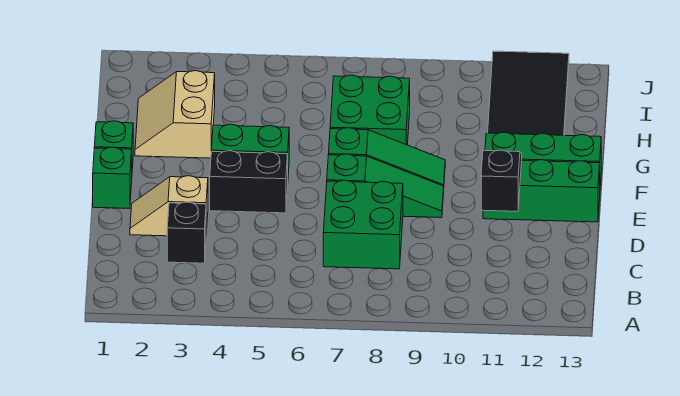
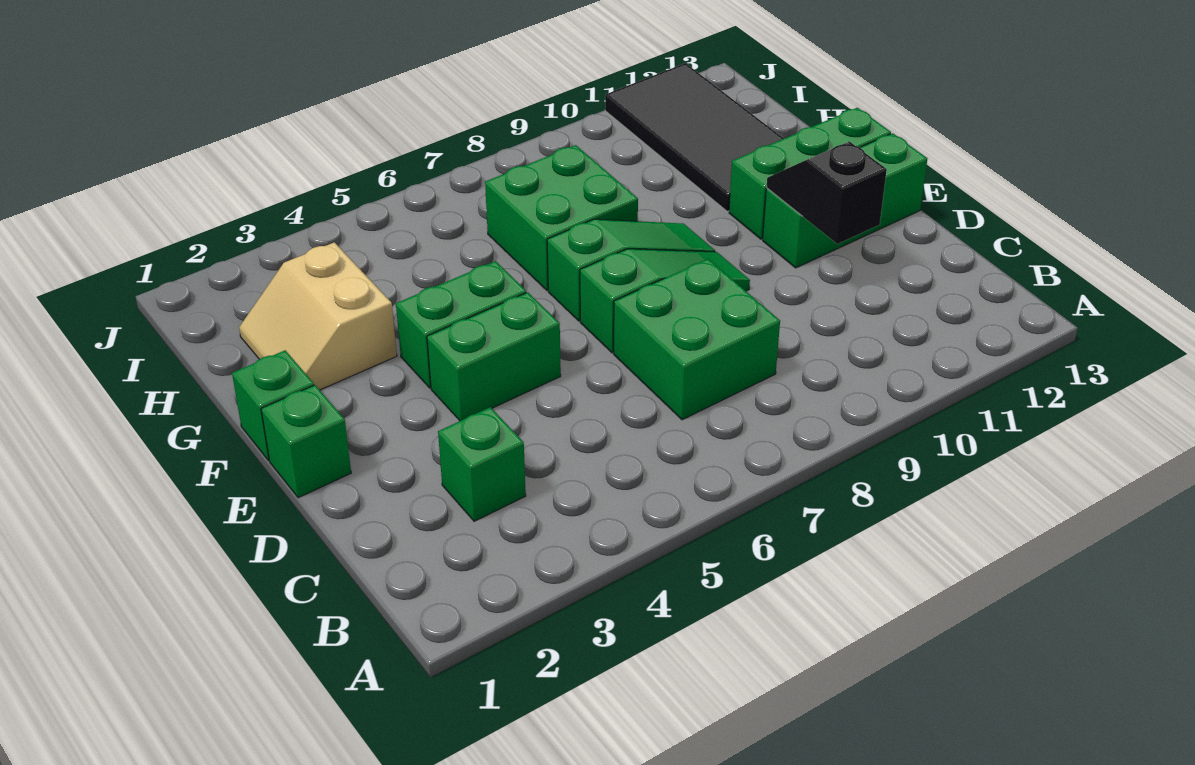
black 1x1 brick [167,202,206,263] -> green 1x1 brick [438,407,526,521]
tan 1x2 slope [130,176,208,236] -> none
black 1x2 brick [210,151,288,213] -> green 1x2 brick [427,292,561,421]

